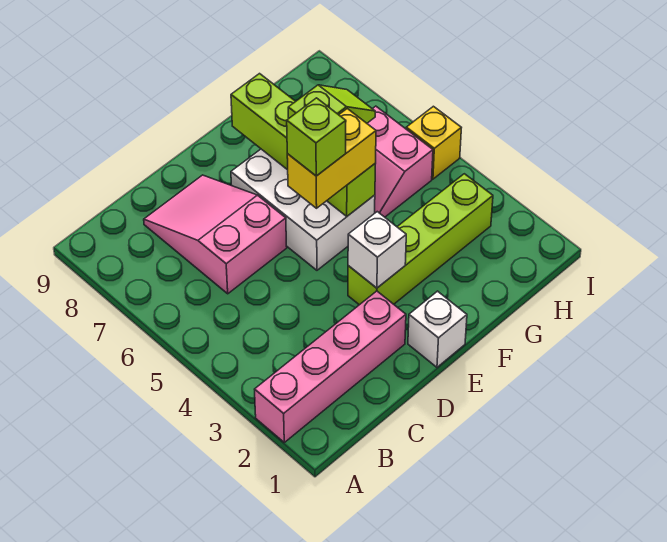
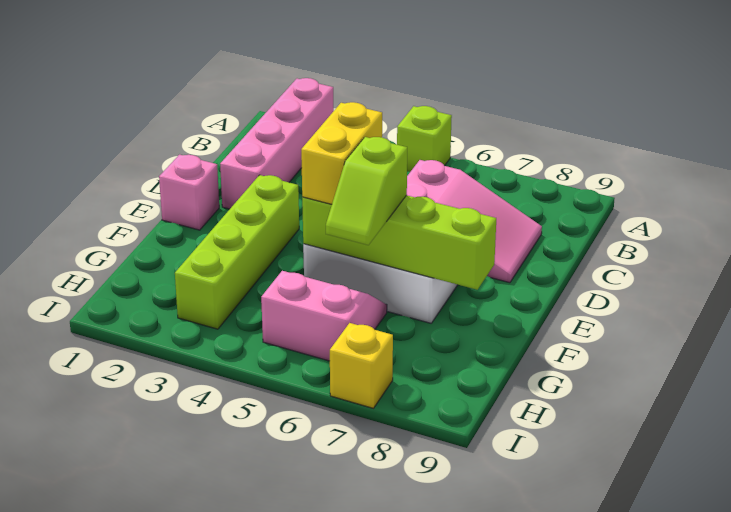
white 1x1 brick [408,291,467,367] -> pink 1x1 brick [159,155,219,230]
white 1x1 brick [348,212,406,288] -> none
lime 1x1 brick [287,98,346,176] -> lime 1x1 brick moved to [397,106,452,172]
yellow 1x1 brick [406,106,461,179] -> yellow 1x1 brick moved to [330,323,393,408]

